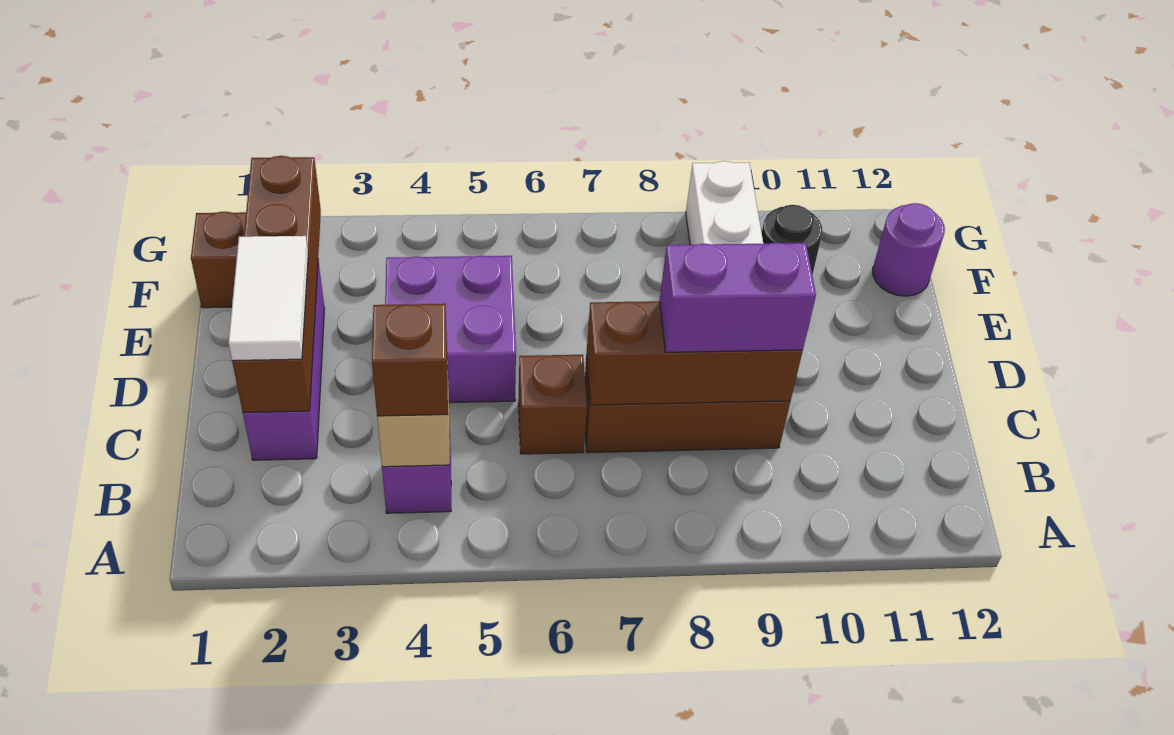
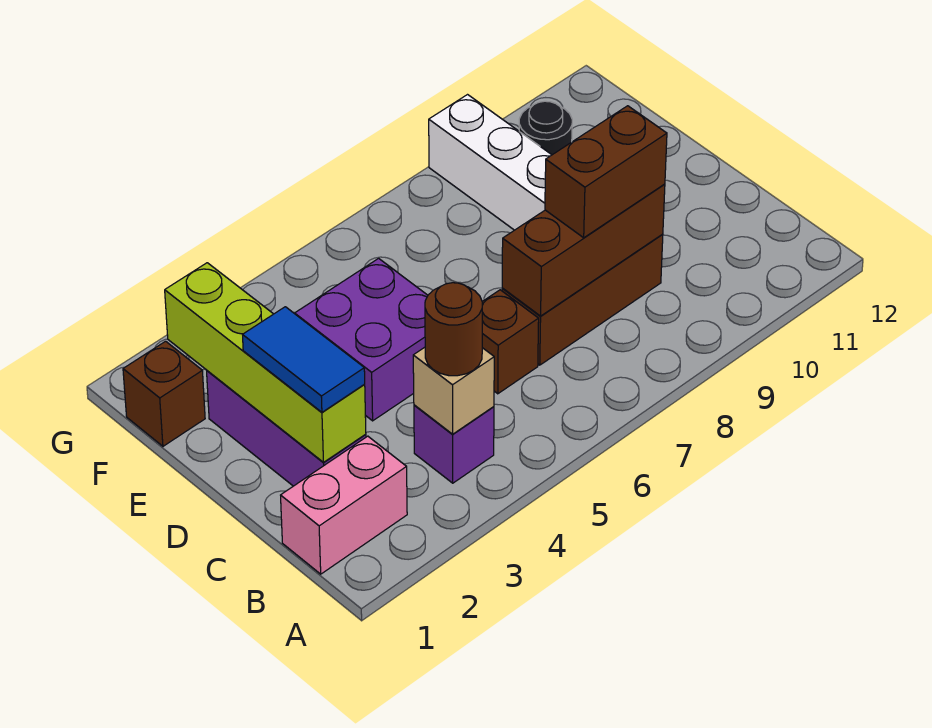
none -> pink 1x2 brick [281,436,407,574]
brown 1x1 brick [372,304,448,416] -> brown 1x1 round brick [425,283,482,376]
brown 1x4 brick [232,156,321,412] -> lime 1x4 brick [165,263,366,462]
white 1x2 tile [228,236,308,361] -> blue 1x2 tile [243,307,365,412]
purple 1x2 brick [660,243,816,352] -> brown 1x2 brick [545,106,667,238]
purple 1x1 round brick [873,203,945,296] -> none

